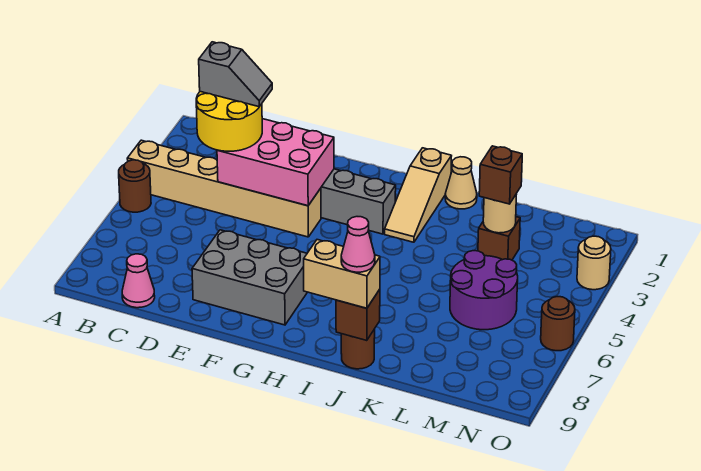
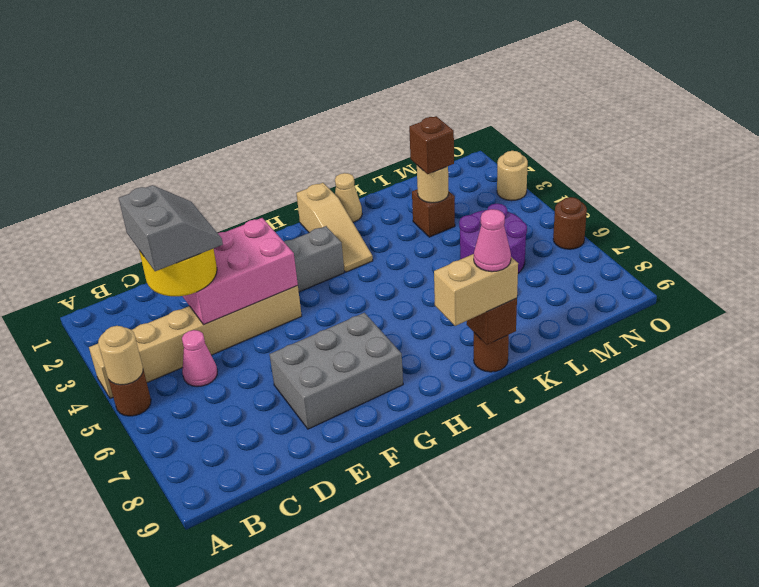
none -> tan 1x1 round brick [98,326,143,385]
grey 1x2 slope [199,42,272,107] -> grey 2x2 slope [119,185,223,271]
pink 1x1 cone [122,254,155,308] -> pink 1x1 cone moved to [182,330,217,387]

